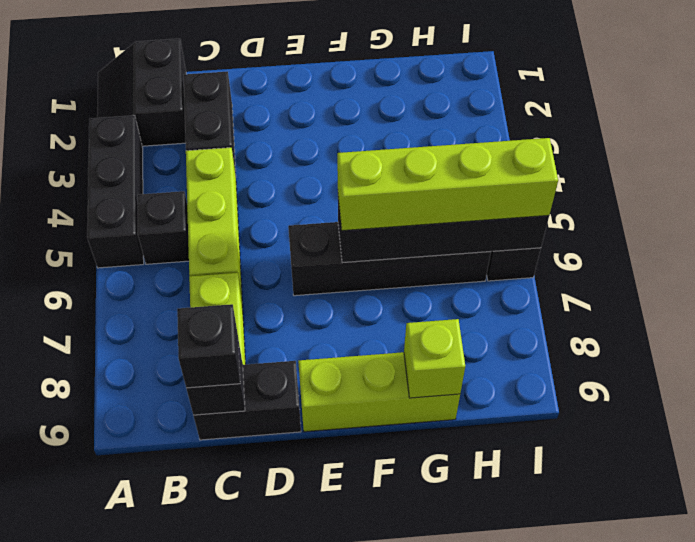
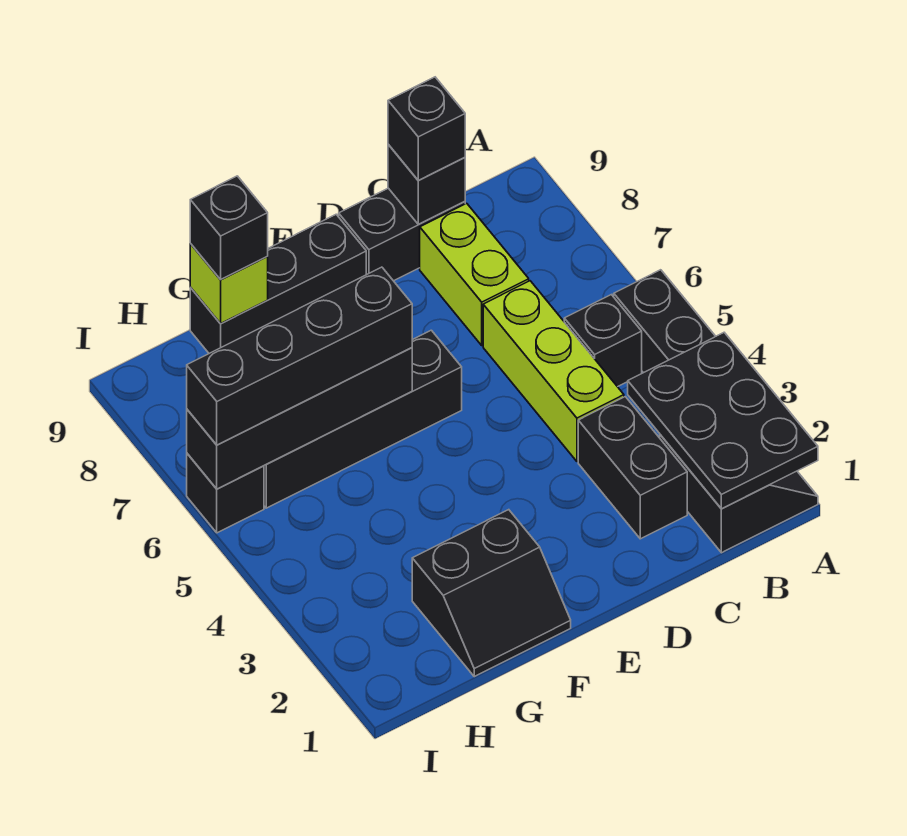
none -> black 2x3 plate [628,333,818,509]
lime 1x3 brick [298,352,460,432] -> black 1x3 brick [190,215,366,353]
none -> black 2x2 slope [412,510,571,677]
lime 1x4 brick [337,138,558,231] -> black 1x4 brick [187,267,412,445]
none -> black 1x1 brick [190,176,268,280]

